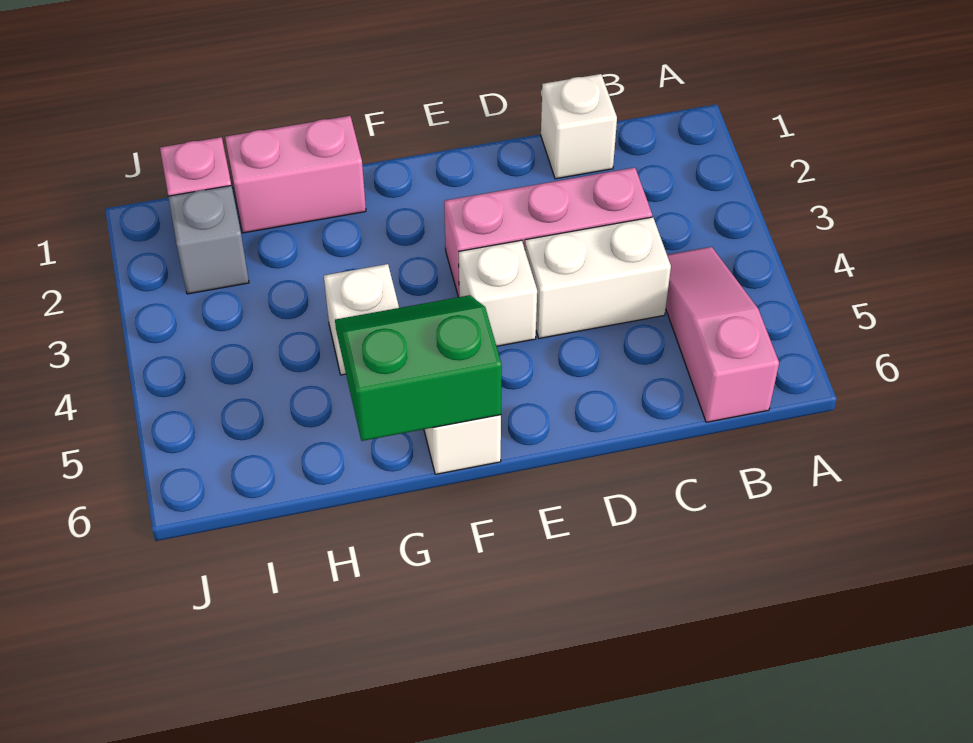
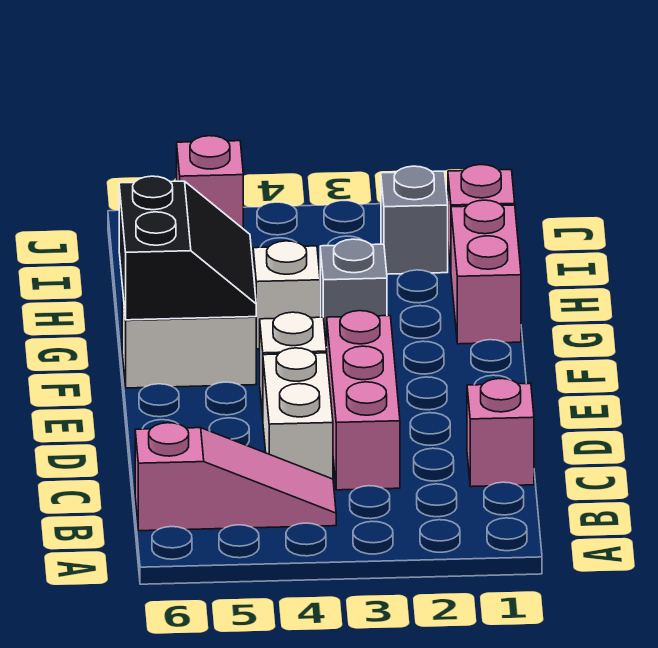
white 1x1 brick [541,74,617,179] -> pink 1x1 brick [467,379,534,487]
green 2x2 slope [335,295,502,441] -> black 2x2 slope [119,176,256,320]
none -> grey 1x1 brick [320,239,387,347]
none -> pink 1x1 brick [177,136,243,228]

